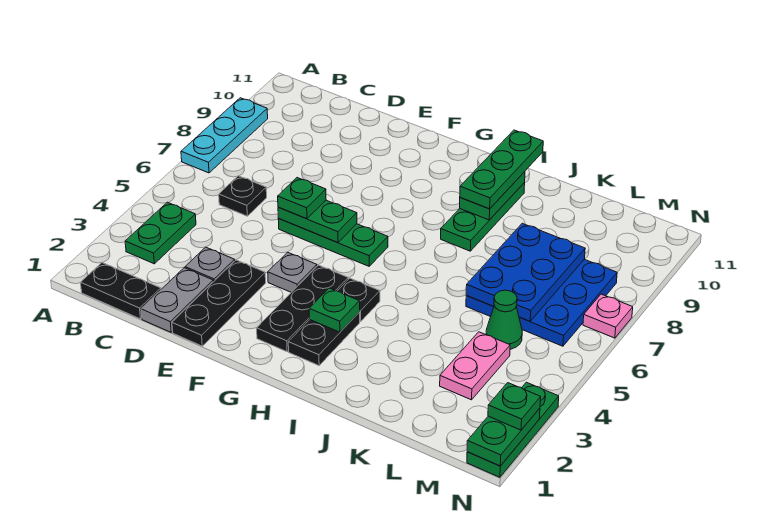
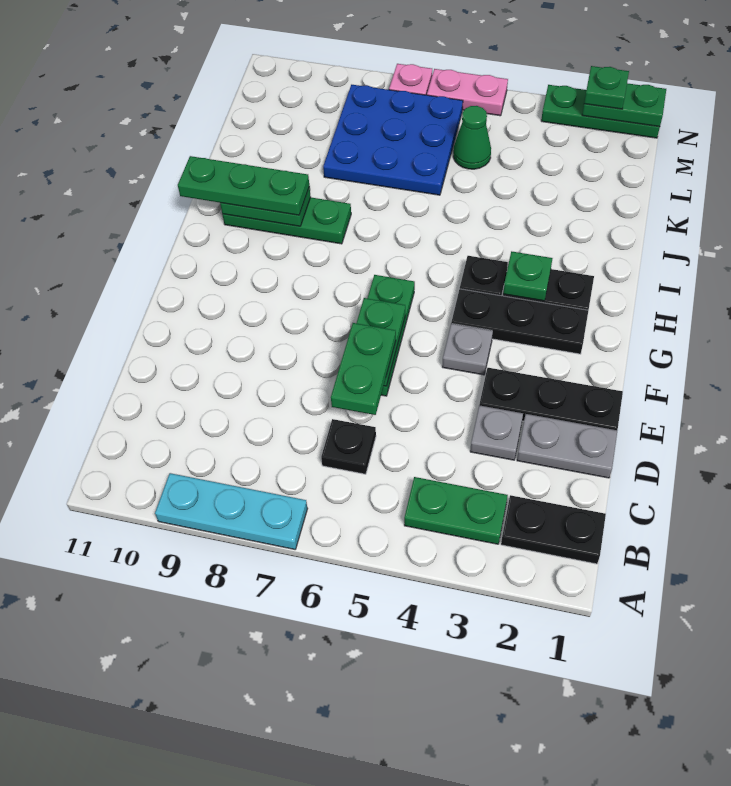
black 1x2 plate [81,263,161,319] -> black 1x2 plate turned to [501,495,606,564]
green 1x1 plate [278,178,326,219] -> green 1x2 plate [331,323,396,415]
blue 2x3 plate [466,223,585,321] -> none
pink 1x2 plate [440,332,510,400] -> pink 1x2 plate moved to [427,69,508,116]

